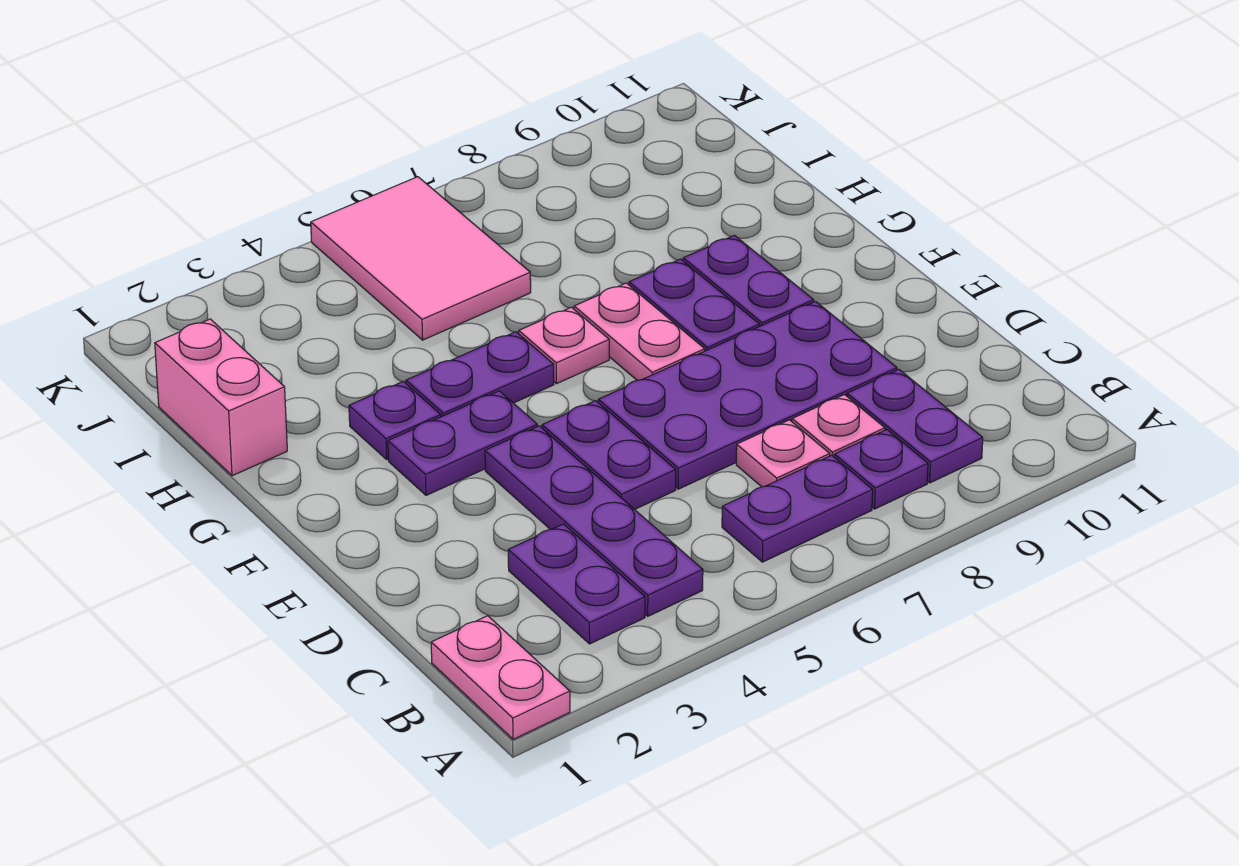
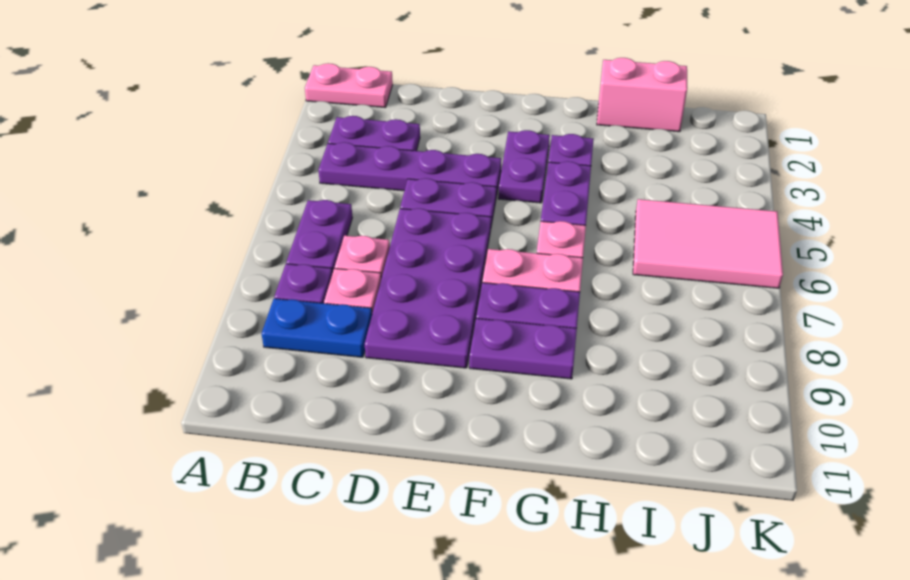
purple 1x2 plate [847,370,983,483] -> blue 1x2 plate [262,299,372,357]

